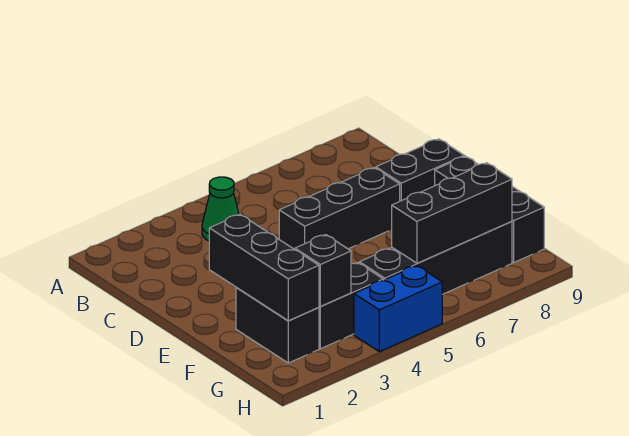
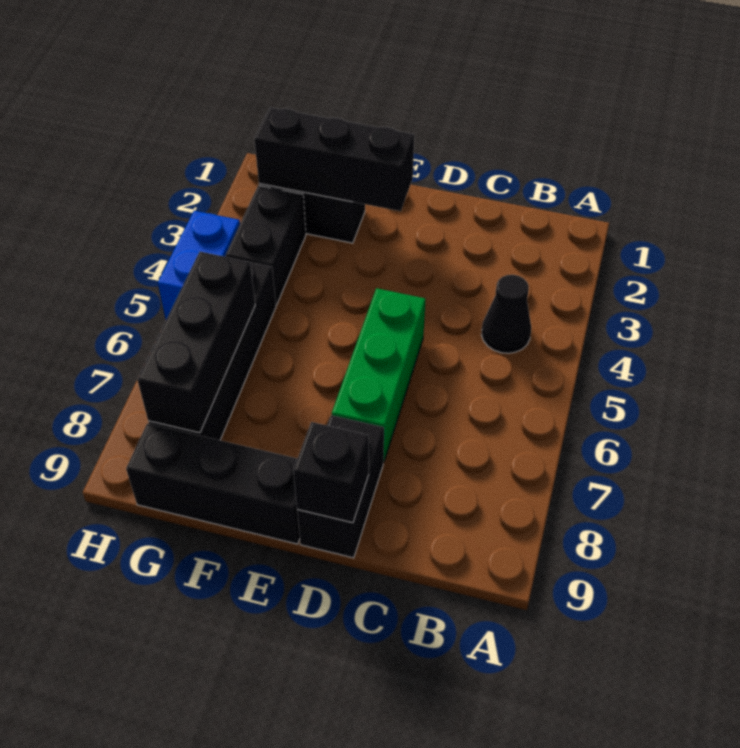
green 1x1 cone [202,177,239,241] -> black 1x1 cone [481,275,531,353]
black 1x3 brick [279,168,400,250] -> green 1x3 brick [332,288,425,462]
black 1x1 brick [295,235,351,307] -> black 1x1 brick moved to [293,422,369,523]

